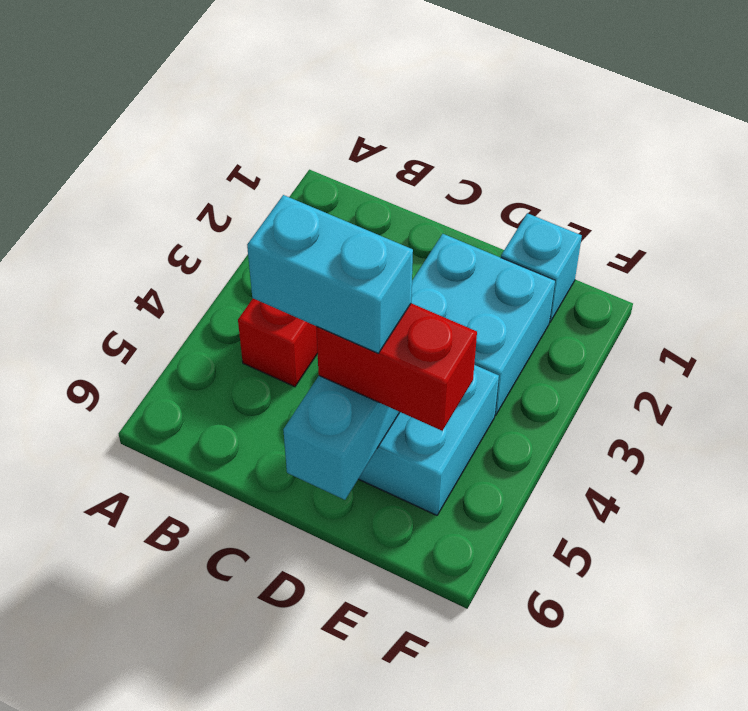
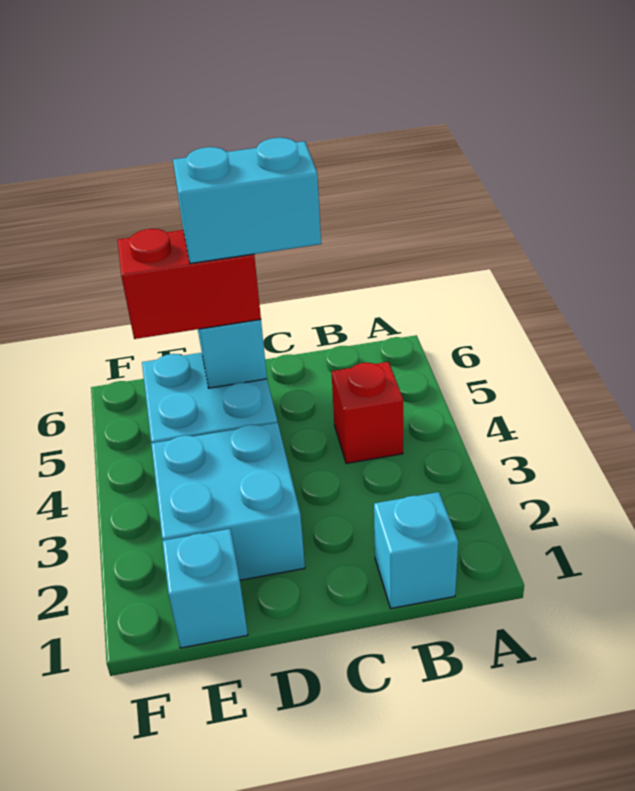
none -> cyan 1x1 brick [374,492,458,608]

